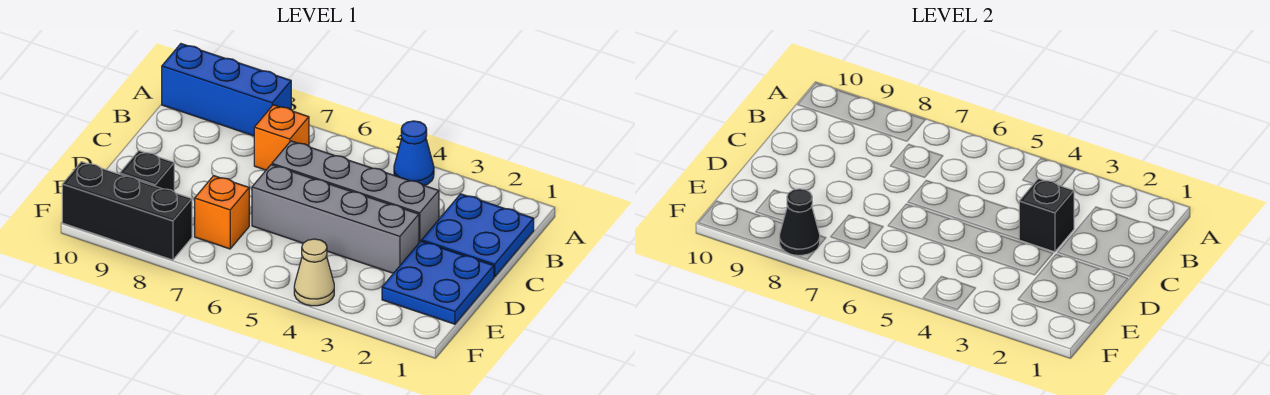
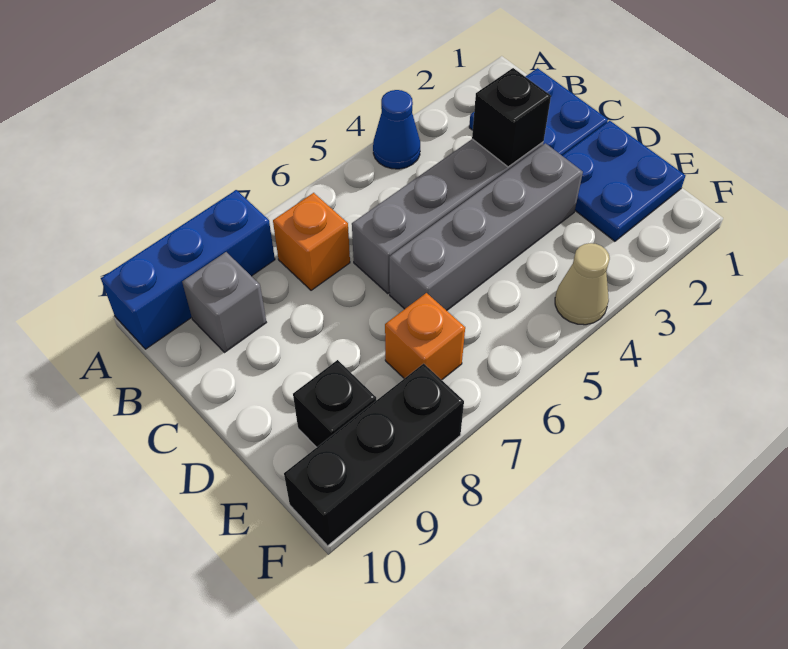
none -> grey 1x1 brick [182,252,266,352]
black 1x1 cone [780,189,820,255] -> none

